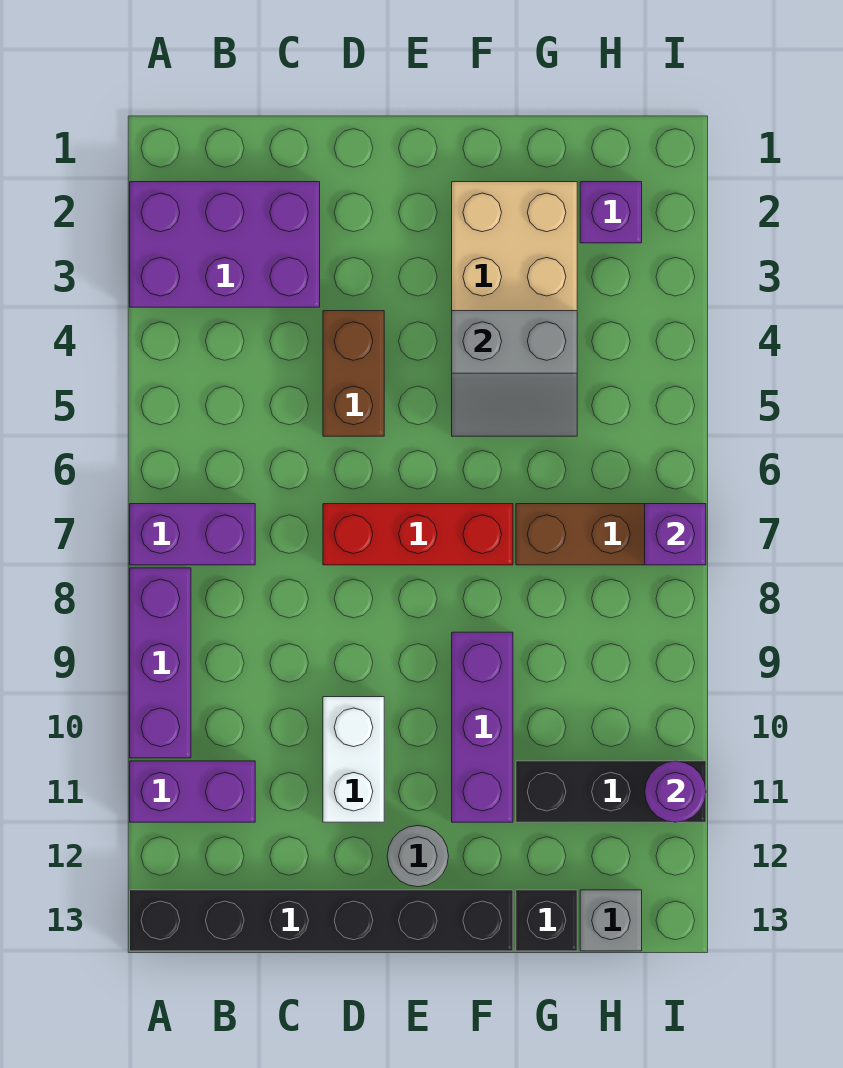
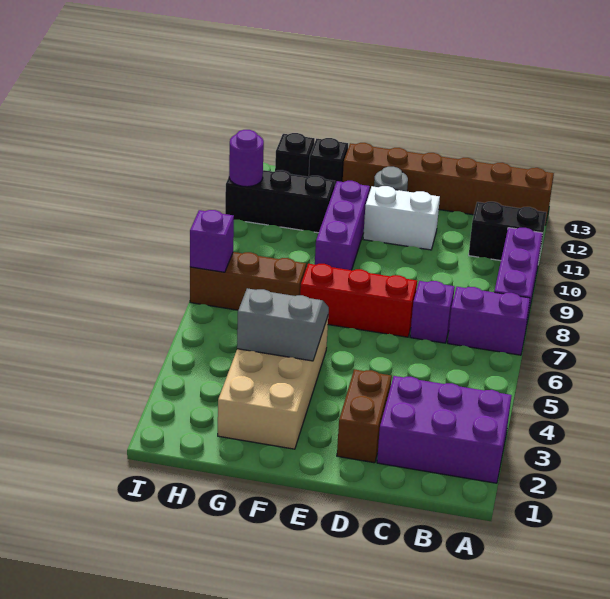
purple 1x2 brick [130,761,255,822] -> black 1x2 brick [469,202,546,263]
black 1x6 brick [130,890,513,951] -> brown 1x6 brick [343,143,554,225]
brown 1x2 brick [323,311,384,436] -> brown 1x2 brick moved to [337,369,392,463]
white 1x2 brick [323,697,384,822] -> white 1x2 brick turned to [363,186,440,250]
purple 1x1 brick [580,182,642,243] -> purple 1x1 brick moved to [410,281,455,343]
grey 1x1 brick [580,890,642,951] -> black 1x1 brick [275,133,315,177]

